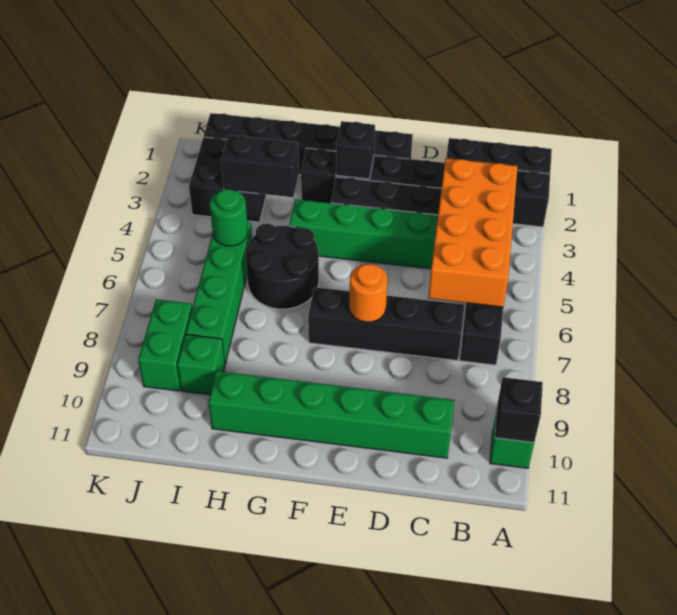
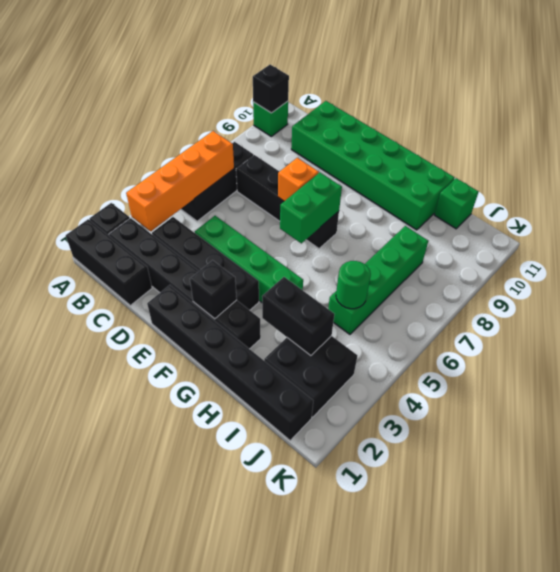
orange 2x4 brick [428,158,517,307] -> orange 1x4 brick [126,131,234,231]
green 1x6 brick [208,371,454,458] -> green 2x6 brick [291,101,455,230]
orange 1x1 round brick [349,264,387,322] -> orange 1x1 brick [278,158,319,201]
black 2x2 round brick [245,224,319,309] -> none
green 1x1 brick [177,335,225,395] -> green 1x1 brick moved to [434,178,479,229]
green 1x2 brick [138,299,192,391] -> green 1x2 brick moved to [280,172,342,243]

